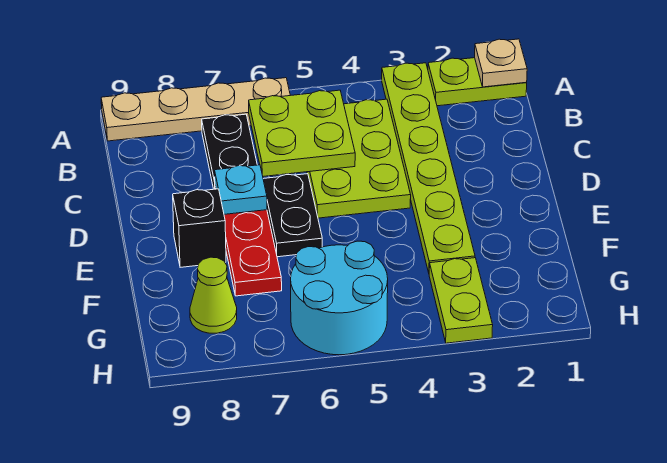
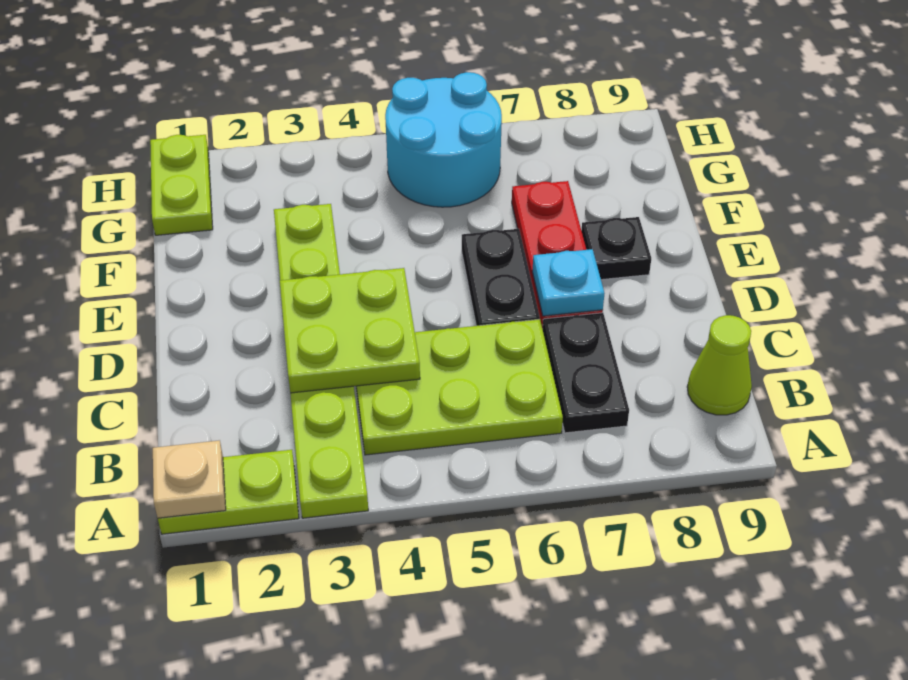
tan 1x4 plate [101,78,290,141] -> none
lime 2x3 plate [307,99,411,218] -> lime 2x3 plate turned to [356,319,563,455]
lime 2x2 plate [249,90,355,176] -> lime 2x2 plate moved to [280,268,420,393]
black 1x1 brick [173,189,226,267] -> black 1x1 plate [581,217,651,280]
lime 1x2 plate [429,258,493,343] -> lime 1x2 plate moved to [150,135,213,235]
lime 1x1 cone [190,257,237,333] -> lime 1x1 cone moved to [687,315,752,415]

